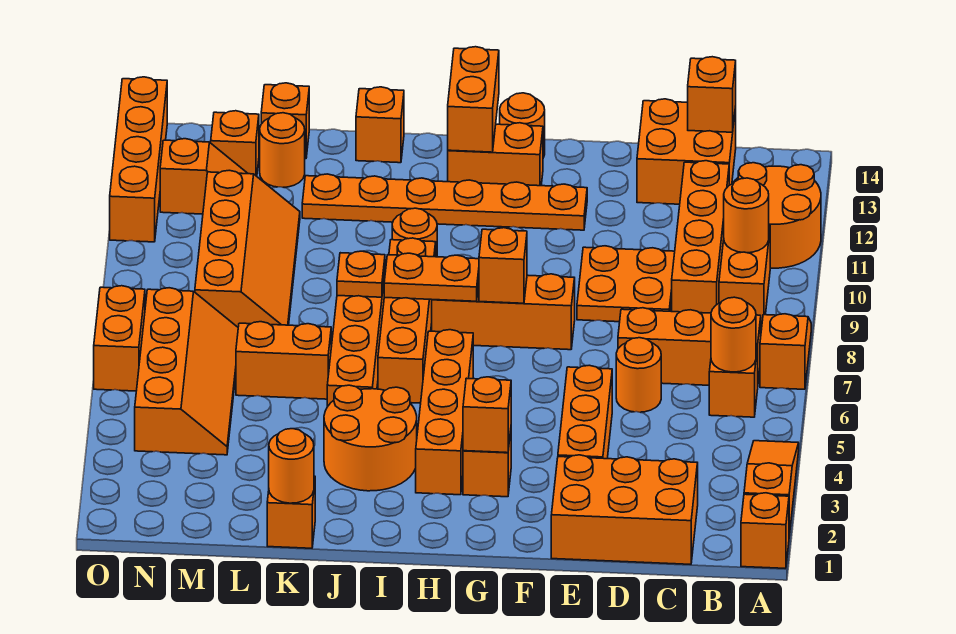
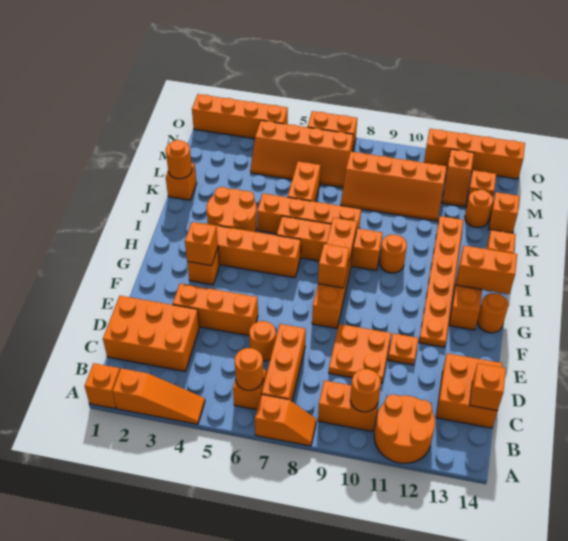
orange 2x3 brick [551,455,698,564] -> orange 2x3 brick turned to [103,296,200,371]
orange 1x4 brick [672,161,729,313] -> orange 1x4 brick moved to [192,94,288,139]
orange 1x1 plate [337,251,385,297] -> orange 1x1 plate moved to [388,333,418,365]

